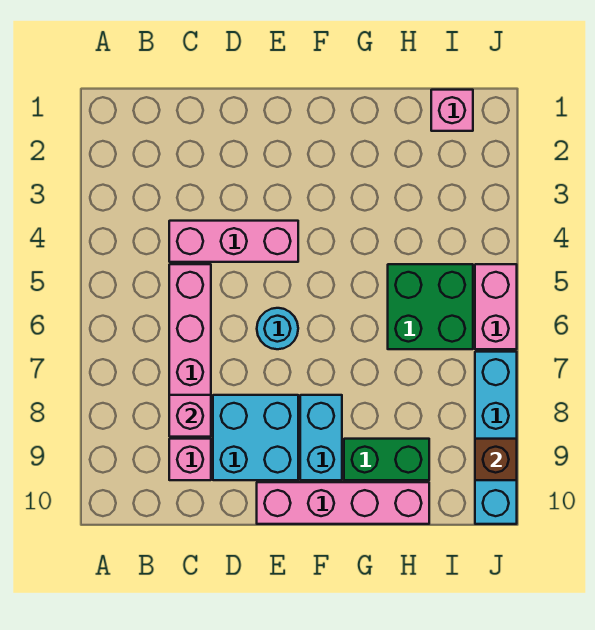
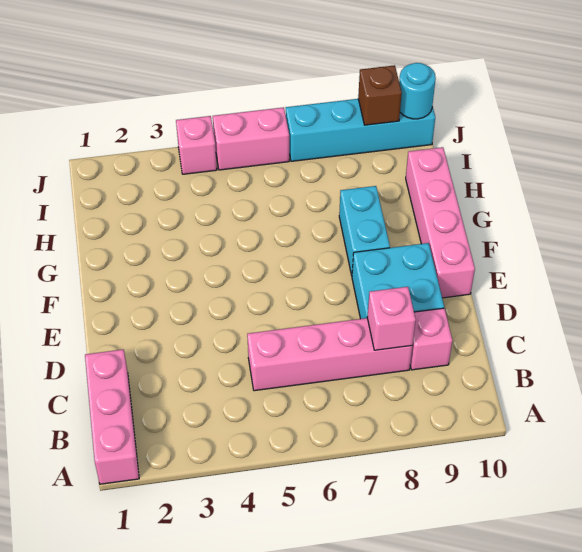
pink 1x3 brick [169,221,298,262] -> pink 1x3 brick moved to [85,349,139,484]
cyan 1x1 round brick [257,308,298,349] -> cyan 1x1 round brick moved to [399,63,436,119]
cyan 1x2 brick [300,395,342,480] -> cyan 1x2 brick turned to [339,186,390,275]
green 1x2 brick [344,439,429,480] -> none
green 2x2 brick [388,264,473,349] -> none
pink 1x1 brick [431,90,473,131] -> pink 1x1 brick moved to [176,116,217,174]

